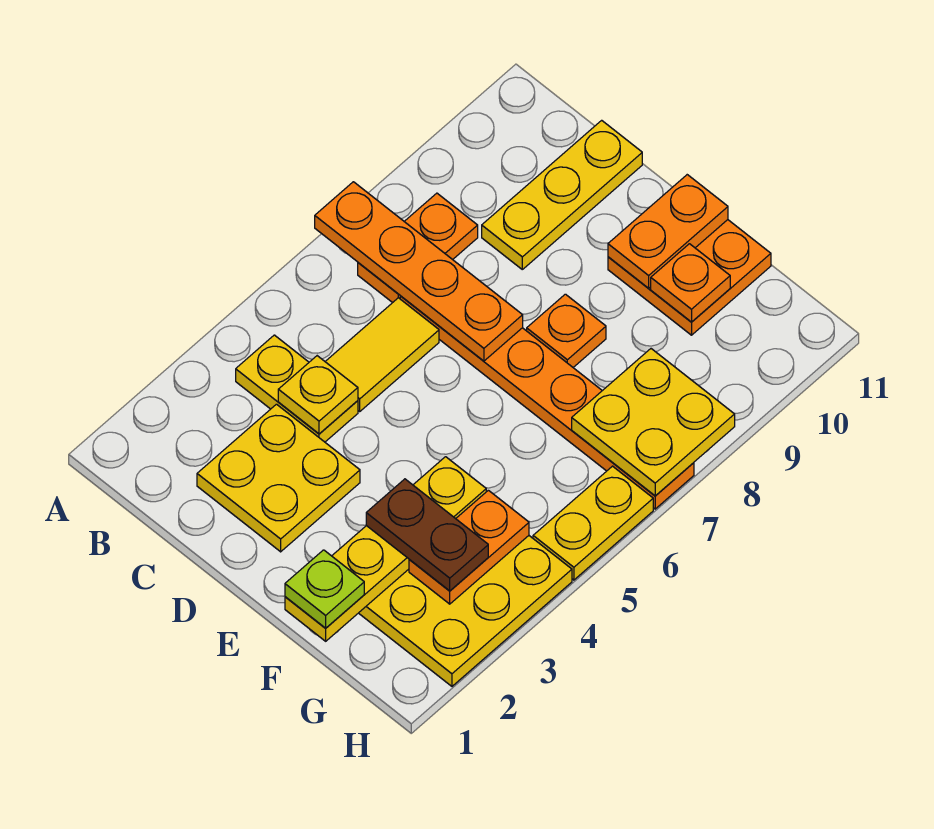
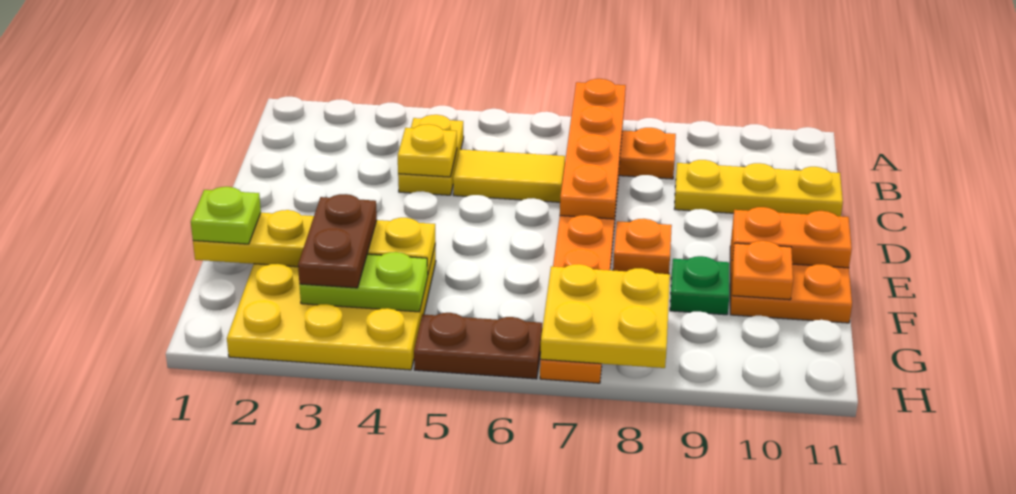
yellow 2x2 plate [197,404,360,552] -> none
none -> green 1x1 plate [670,256,729,315]
orange 1x2 plate [409,490,529,604] -> lime 1x2 plate [300,252,428,312]
yellow 1x2 plate [533,466,653,580] -> brown 1x2 plate [414,313,542,379]

